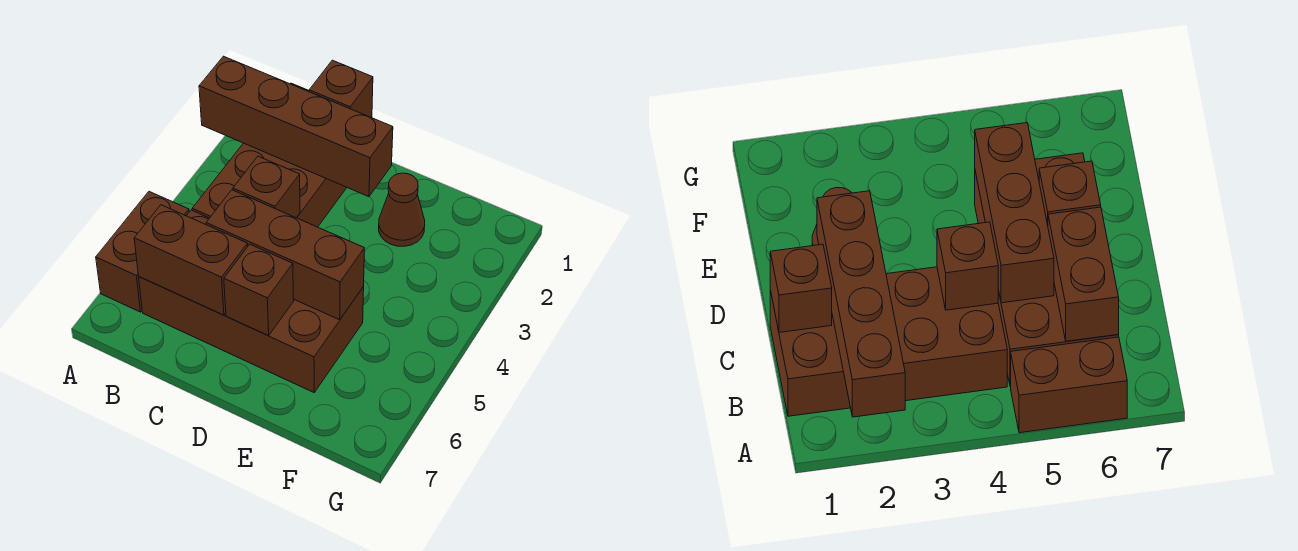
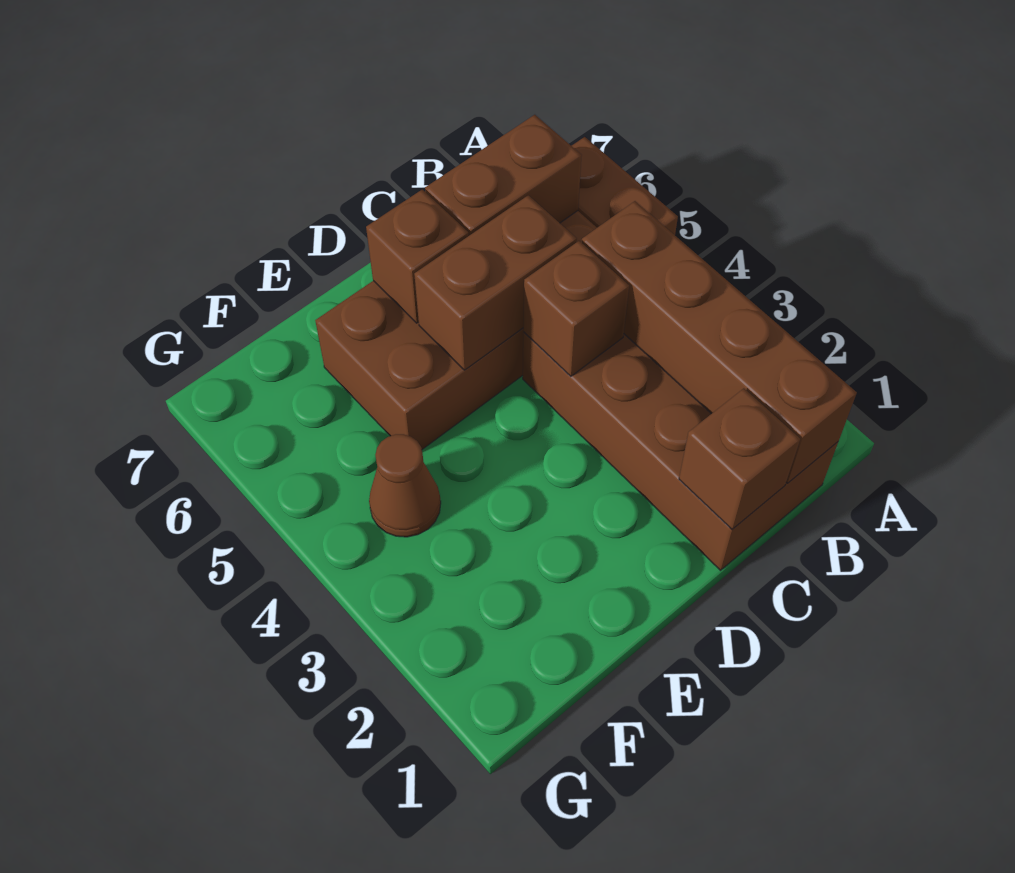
brown 1x4 brick [199,56,393,197] -> brown 1x4 brick turned to [582,201,857,483]
brown 1x3 brick [206,190,364,320] -> brown 1x2 brick [414,195,577,370]
brown 1x1 cone [379,173,425,246] -> brown 1x1 cone moved to [369,434,441,537]

